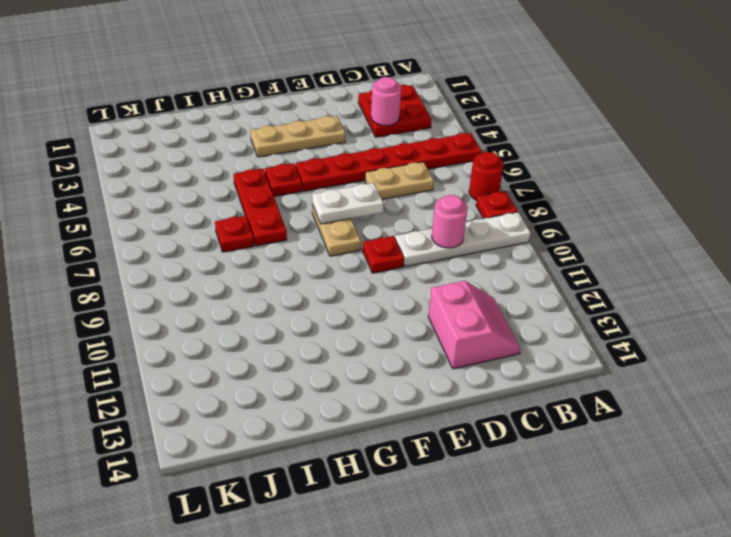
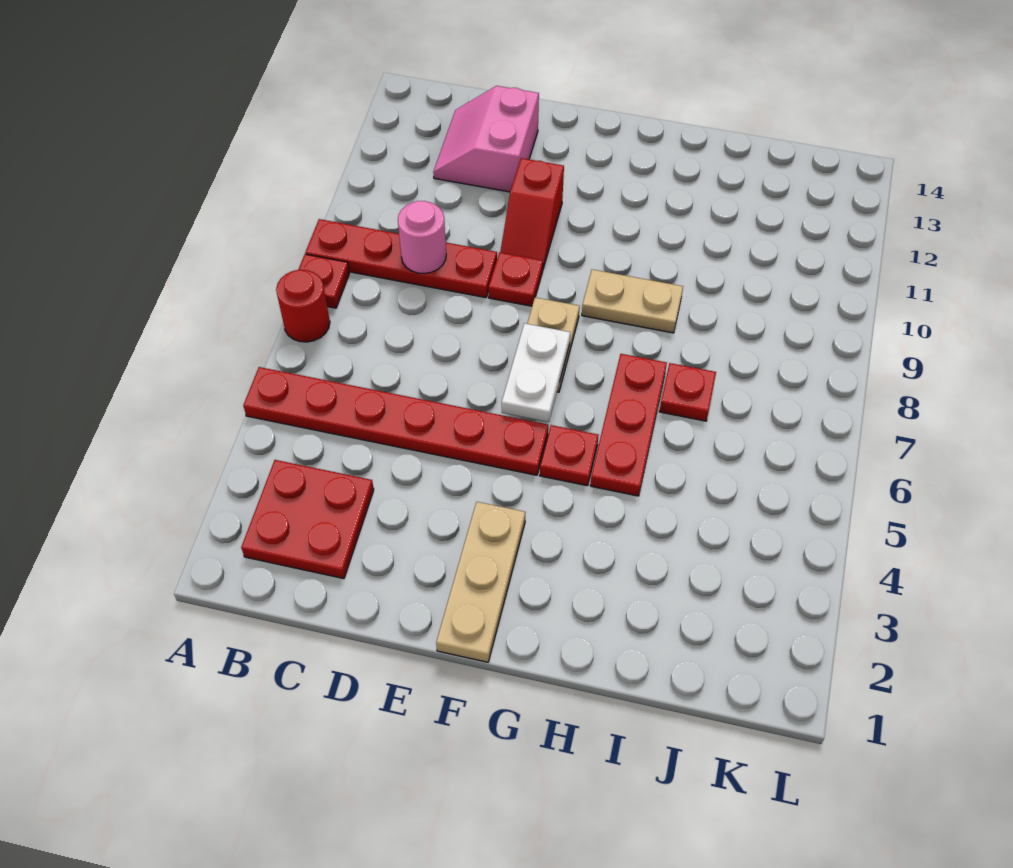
white 1x4 plate [395,212,531,267] -> red 1x4 plate [305,219,497,298]
pink 1x1 round brick [371,77,401,126] -> none
tan 1x2 plate [365,162,434,199] -> tan 1x2 plate moved to [582,269,683,333]
tan 1x3 plate [250,116,345,157] -> tan 1x3 plate turned to [436,502,526,662]
white 1x2 plate [312,183,383,224] -> white 1x2 plate turned to [502,323,570,422]
none -> red 1x2 slope [500,158,564,269]

